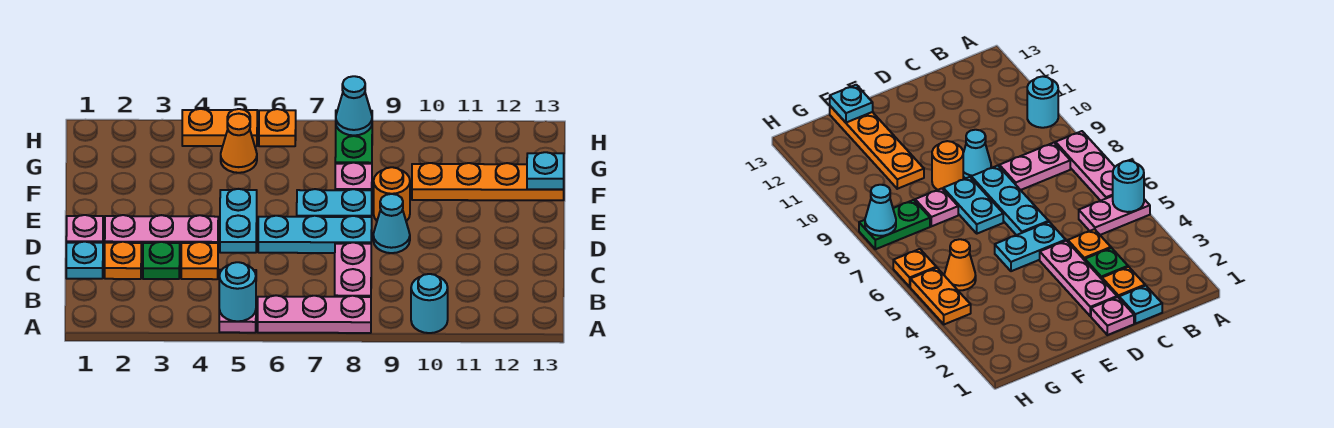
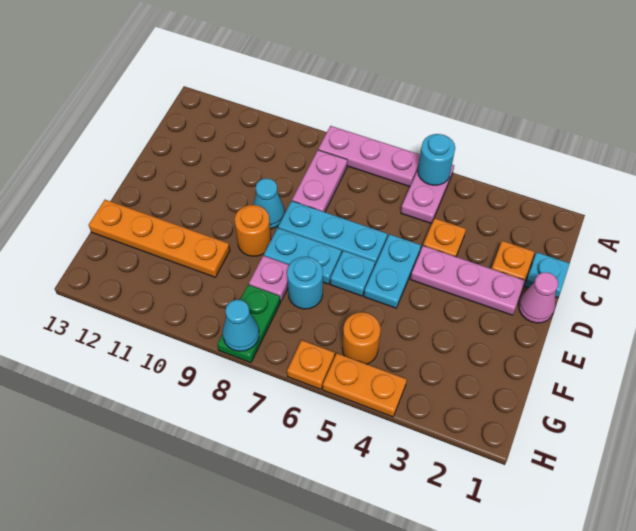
cyan 1x1 round brick [411,274,448,333] -> cyan 1x1 round brick moved to [287,257,323,309]
green 1x1 plate [143,242,180,279] -> none
pink 1x1 plate [66,215,103,243] -> pink 1x1 cone [519,272,558,323]
cyan 1x1 plate [527,152,564,189] -> cyan 1x1 plate moved to [330,251,375,296]
orange 1x1 cone [221,114,257,173] -> orange 1x1 round brick [342,312,381,364]

